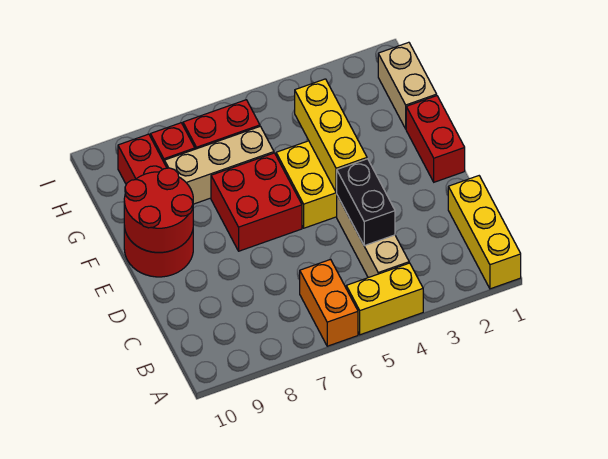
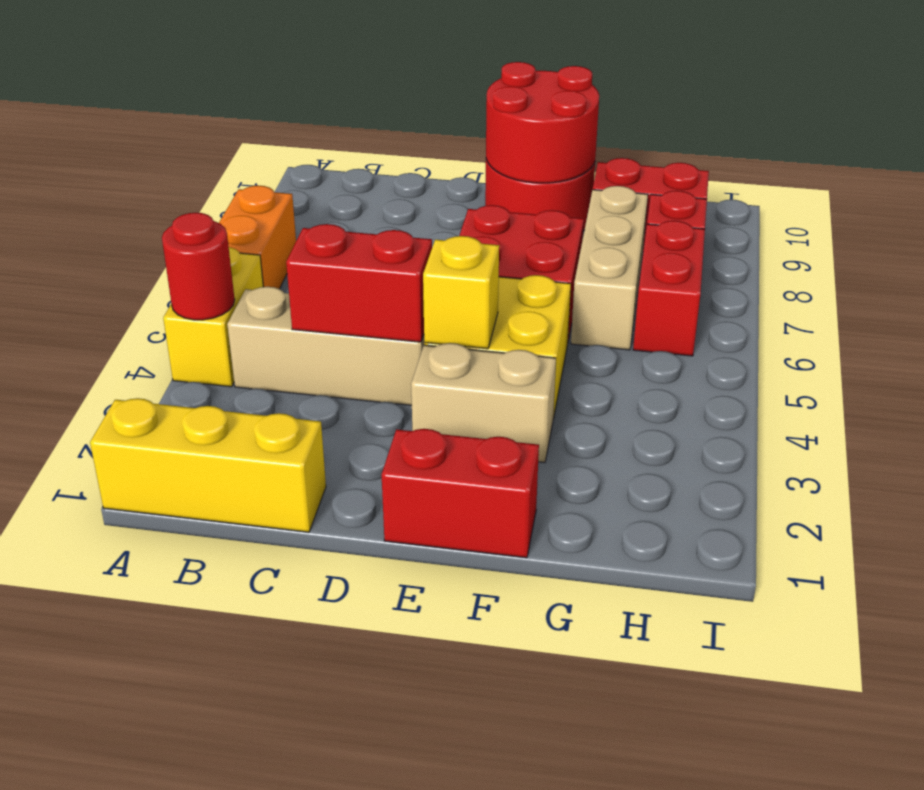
none -> red 1x1 round brick [162,213,235,320]
orange 1x2 brick [300,259,358,346] -> orange 1x2 brick turned to [219,186,296,289]
black 1x2 brick [336,159,395,246] -> red 1x2 brick [286,224,432,342]
yellow 1x3 brick [295,79,367,192] -> yellow 1x1 brick [423,236,499,349]
tan 1x2 brick [378,42,437,129] -> tan 1x2 brick moved to [411,343,556,463]

